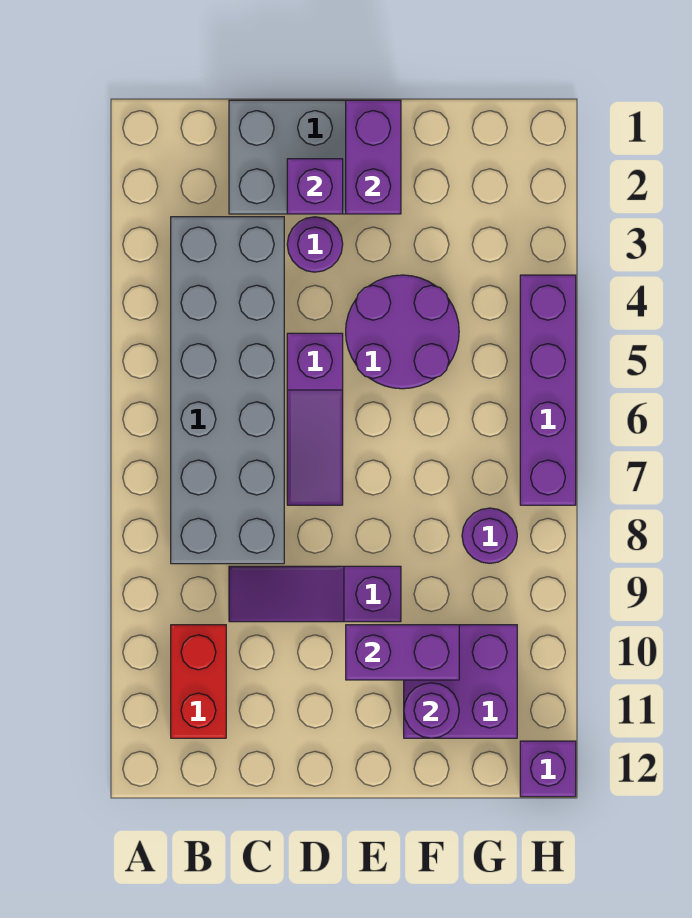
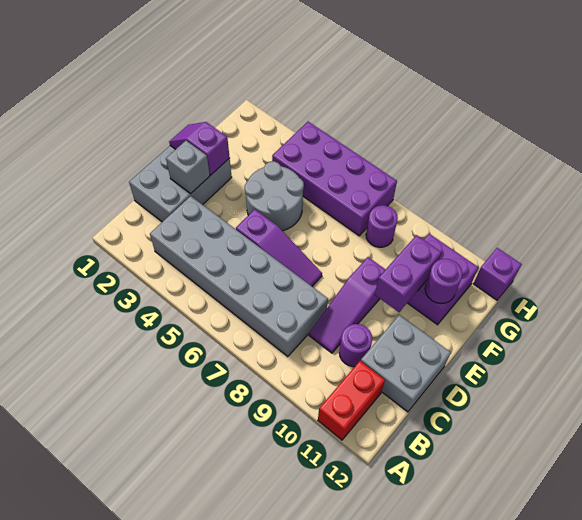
red 1x2 brick [171,625,226,738] -> red 1x2 brick turned to [318,361,385,440]
none -> grey 2x2 brick [361,315,451,412]
purple 1x1 brick [287,159,343,214] -> grey 1x1 brick [166,141,210,193]
purple 1x1 round brick [287,217,343,272] -> purple 1x1 round brick moved to [339,324,372,367]
purple 1x2 brick [346,100,401,214] -> purple 1x2 slope [169,122,230,175]
purple 2x2 round brick [346,275,459,389] -> grey 2x2 round brick [245,161,304,231]
purple 1x4 brick [520,275,576,505] -> purple 2x4 brick [272,122,397,236]

